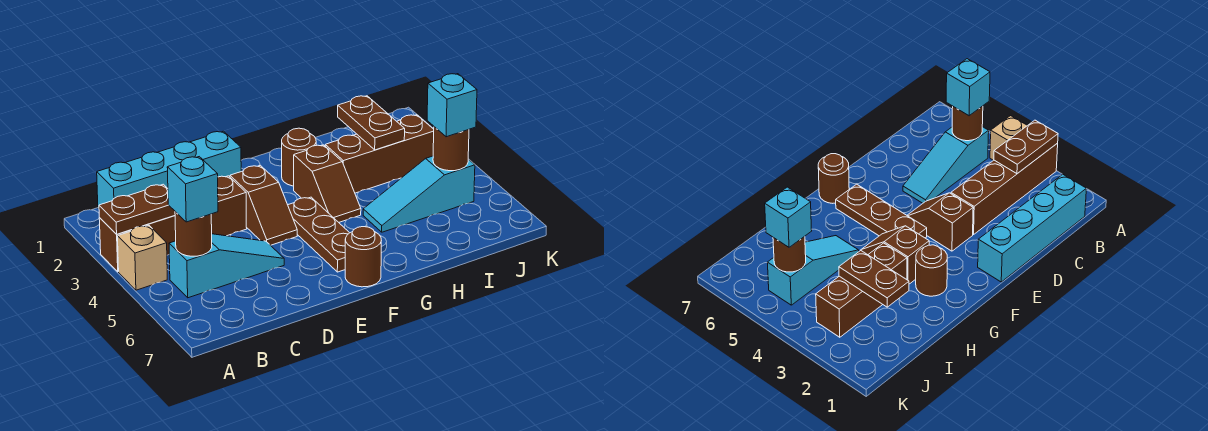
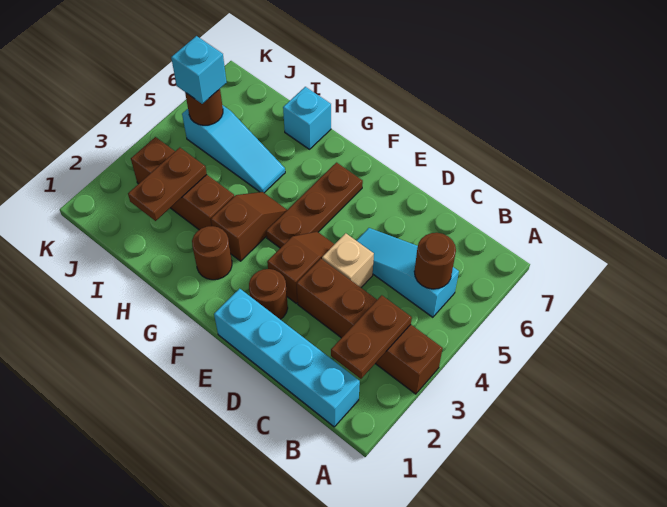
brown 1x2 plate [99,184,175,234] -> brown 1x2 plate turned to [331,295,412,379]
tan 1x1 brick [118,226,167,290] -> tan 1x1 brick moved to [322,233,374,287]
cyan 1x1 brick [167,157,218,222] -> cyan 1x1 brick moved to [283,87,331,149]
brown 1x1 round brick [345,227,381,287] -> brown 1x1 round brick moved to [249,269,288,319]

